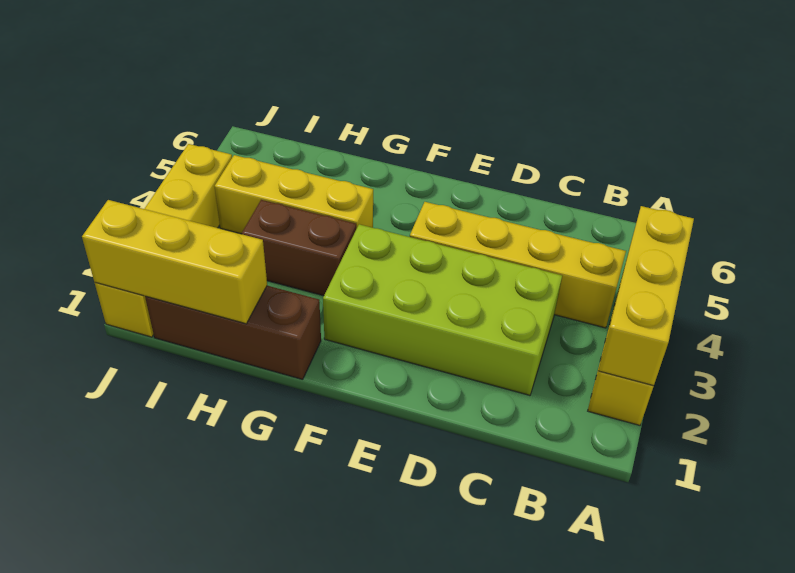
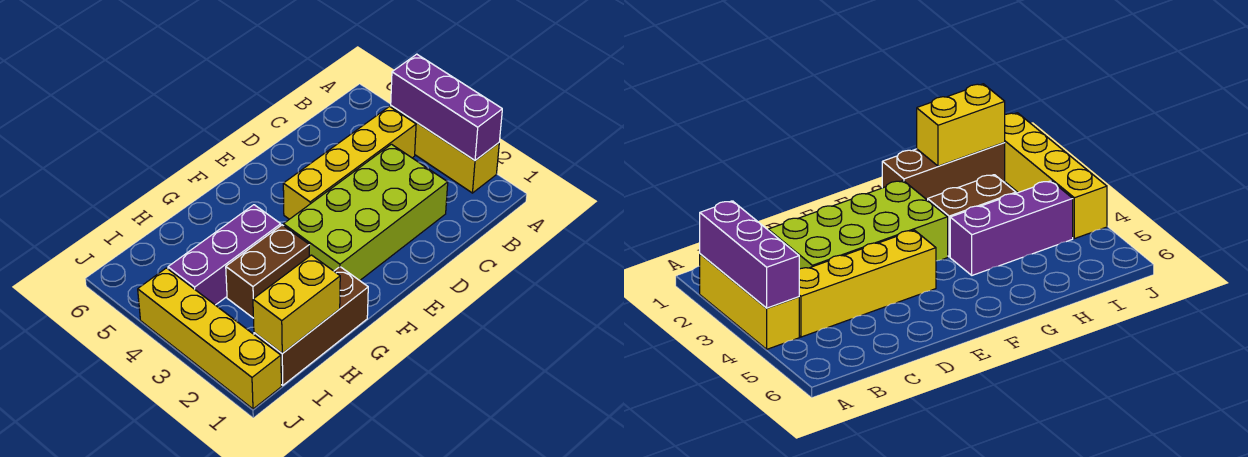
yellow 1x3 brick [598,206,694,386] -> purple 1x3 brick [391,54,502,160]
yellow 1x3 brick [214,155,373,234] -> purple 1x3 brick [168,205,281,305]
yellow 1x3 brick [82,200,267,324] -> yellow 1x2 brick [253,255,340,354]

